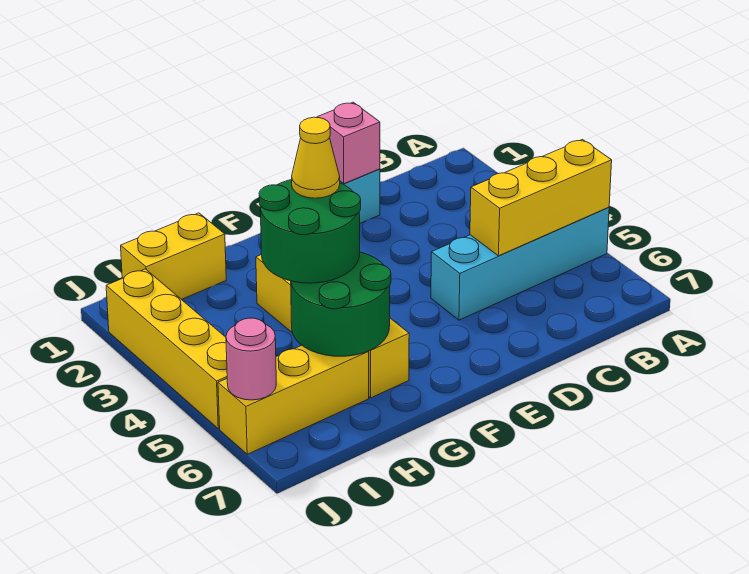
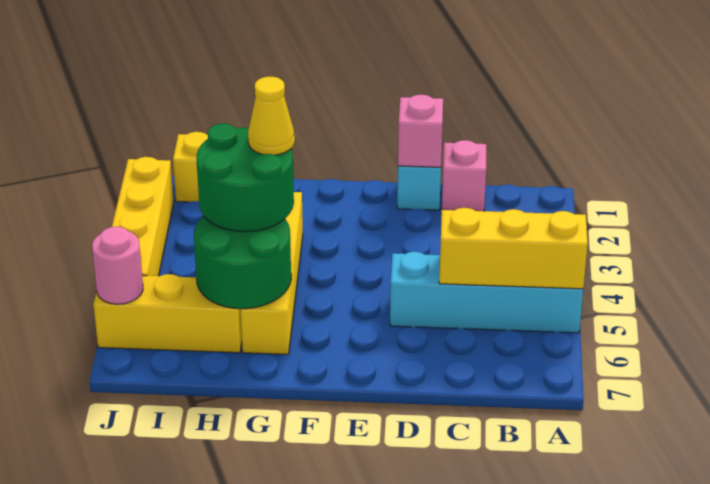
none -> pink 1x1 brick [442,140,486,211]

